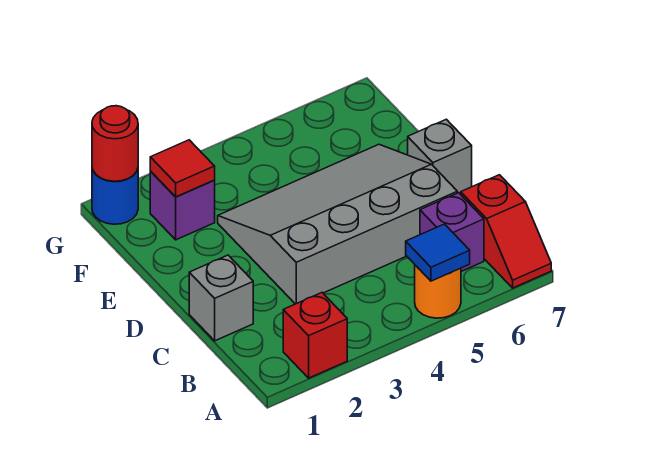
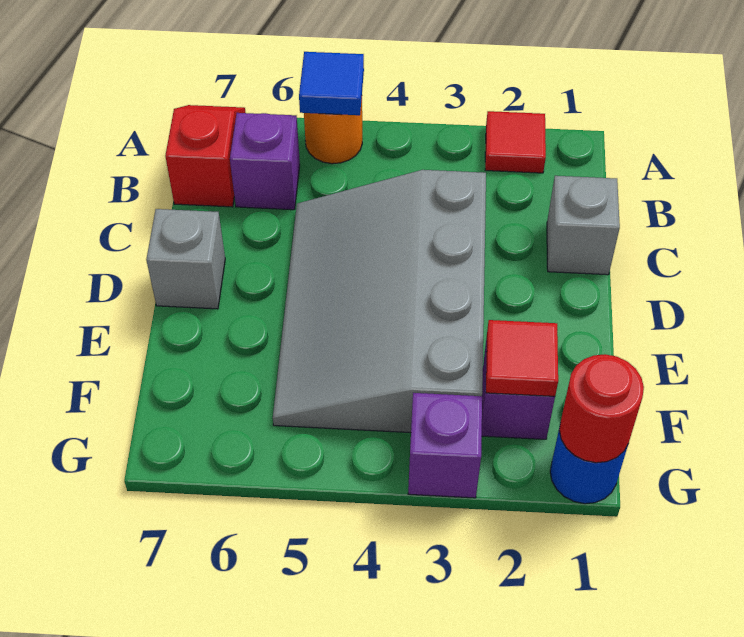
red 1x1 brick [283,293,347,378] -> red 1x1 tile [485,111,546,173]
grey 3x4 slope [218,144,457,304] -> grey 3x4 slope turned to [273,170,486,433]
none -> purple 1x1 brick [408,393,482,498]

